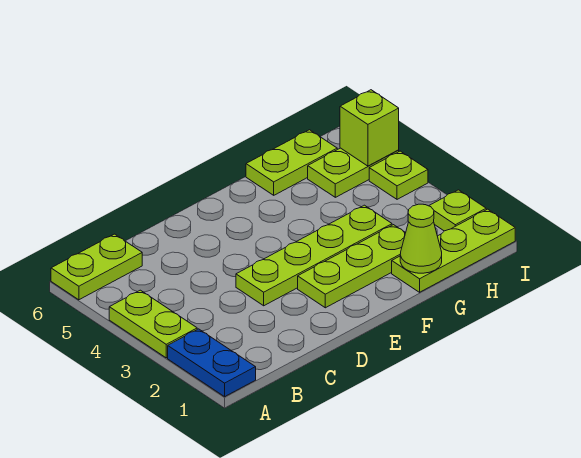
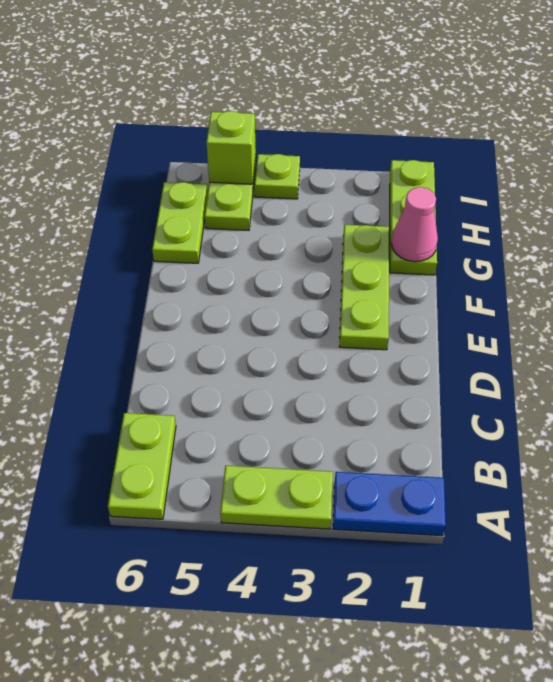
lime 1x4 plate [236,205,392,306] -> none
lime 1x1 cone [400,204,442,273] -> pink 1x1 cone [391,187,438,262]
lime 1x1 plate [429,190,486,231] -> none

